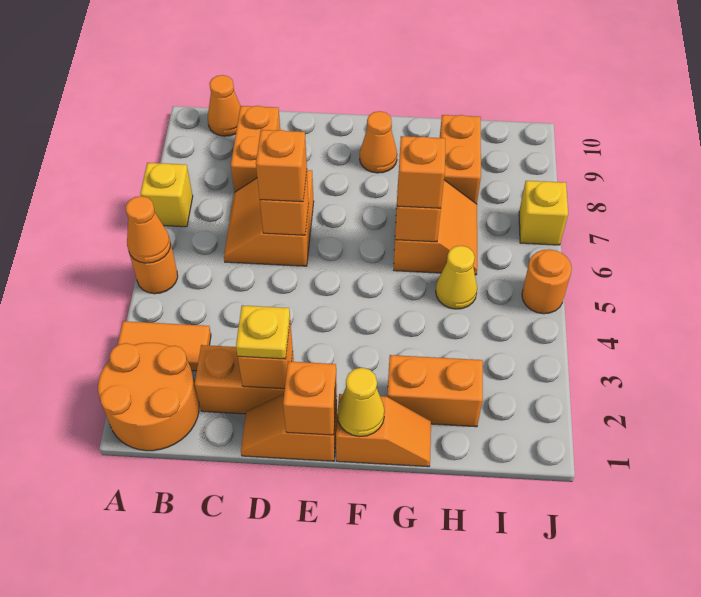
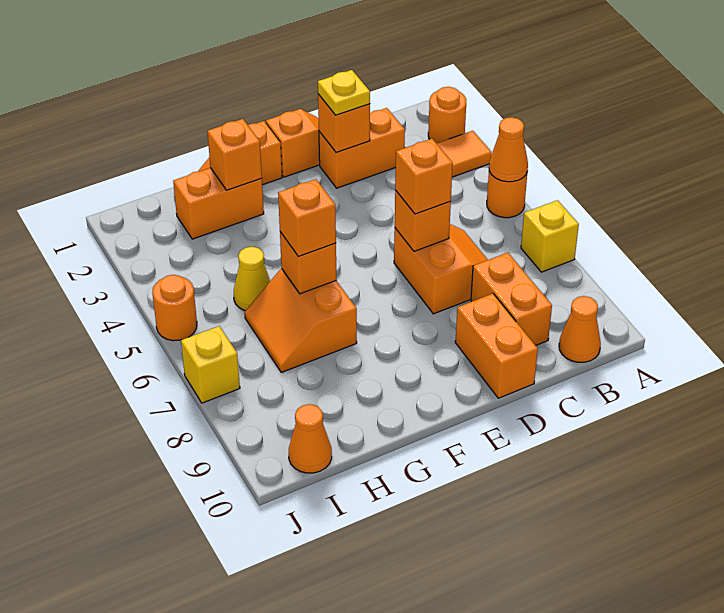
orange 2x2 round brick [98,343,199,451] -> orange 1x1 round brick [428,87,466,143]
orange 1x1 brick [283,361,337,435] -> orange 1x1 brick moved to [207,119,262,190]
yellow 1x1 cone [337,368,384,437] -> none
orange 1x1 cone [360,111,397,173] -> orange 1x1 cone moved to [289,404,332,473]
orange 1x2 brick [440,115,481,204] -> orange 1x2 brick moved to [455,294,538,398]

